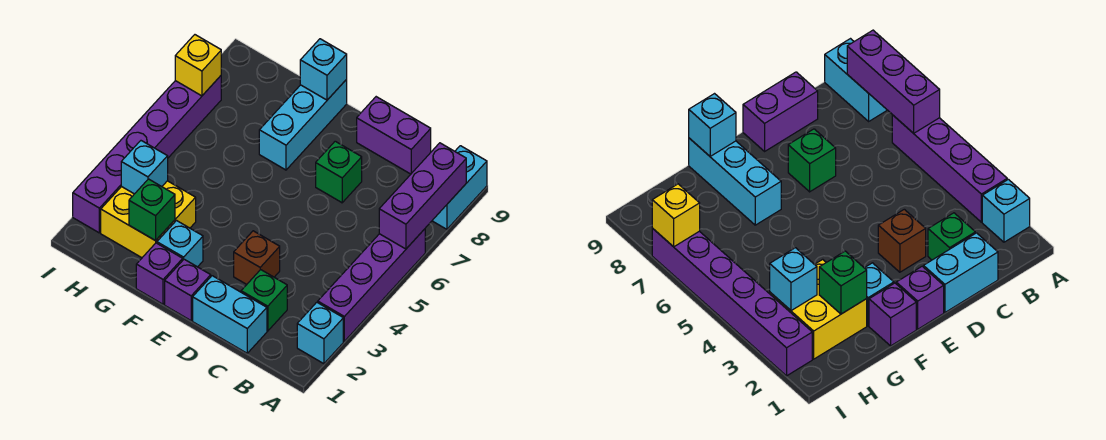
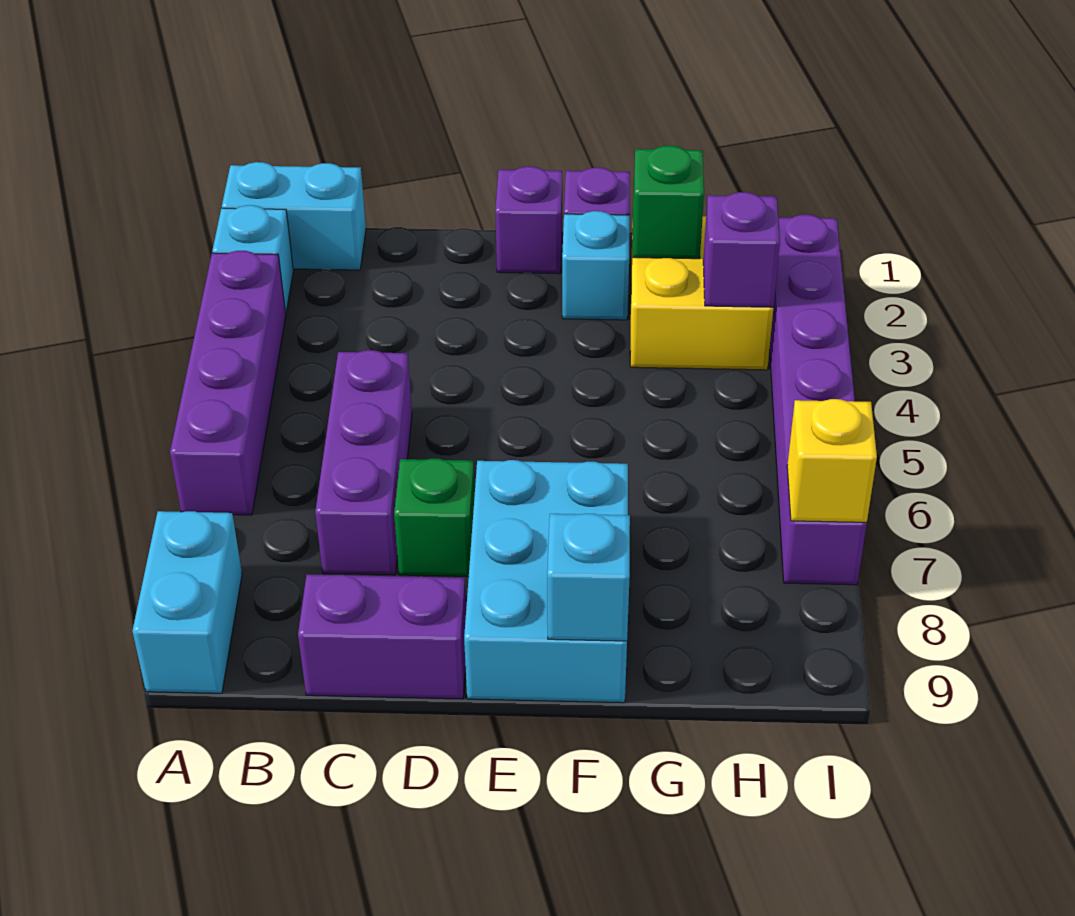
purple 1x3 brick [379,143,466,249] -> purple 1x3 brick moved to [315,350,412,575]
cyan 1x2 brick [193,276,267,353] -> cyan 1x2 brick moved to [222,162,366,270]
green 1x1 brick [241,270,287,331] -> none
brown 1x1 brick [234,231,280,284] -> none
cyan 1x3 brick [259,79,347,170] -> cyan 2x3 brick [464,460,628,703]
cyan 1x1 brick [121,141,168,194] -> purple 1x1 brick [703,192,780,307]

